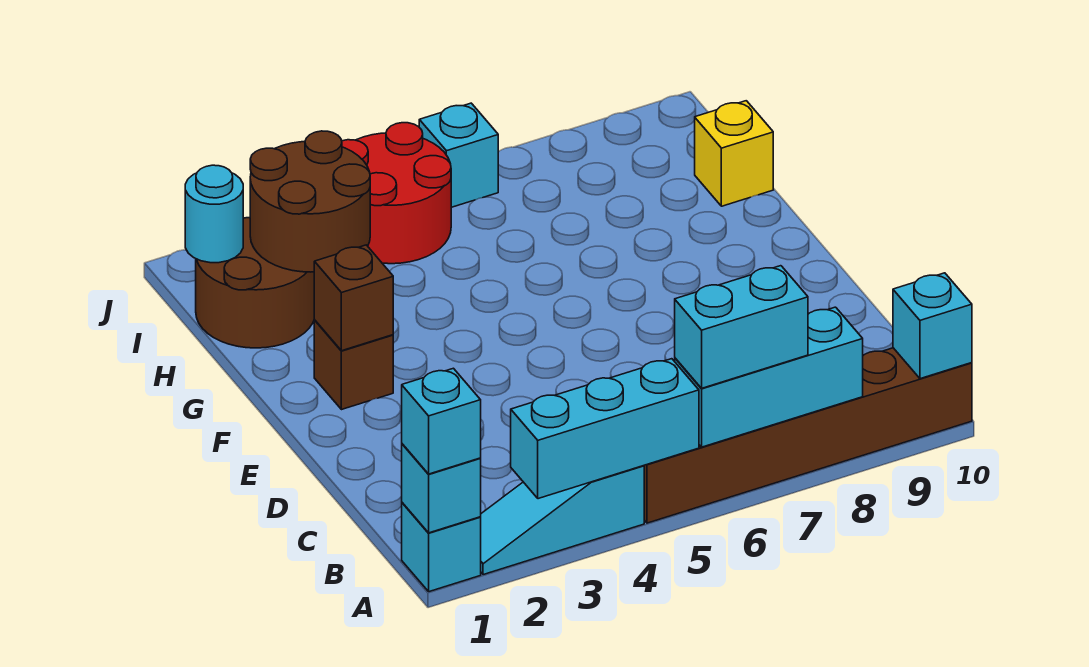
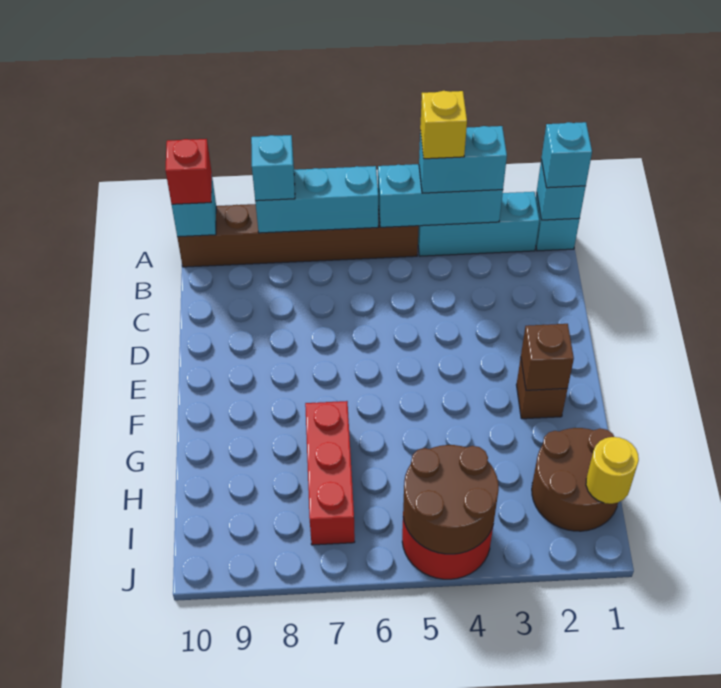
cyan 1x3 slope [481,466,644,575] -> cyan 1x3 brick [418,192,539,256]
cyan 1x2 brick [675,266,808,388] -> cyan 1x2 brick moved to [419,126,507,193]
none -> red 1x1 brick [165,139,212,204]
none -> red 1x3 brick [305,401,355,545]
brown 2x2 round brick [250,131,370,272] -> brown 2x2 round brick moved to [403,445,499,554]
yellow 1x1 brick [695,101,773,206] -> yellow 1x1 brick moved to [420,91,467,159]
cyan 1x1 round brick [185,165,243,263] -> yellow 1x1 round brick [586,437,639,504]
cyan 1x1 brick [419,103,498,207] -> cyan 1x1 brick moved to [251,135,295,201]

